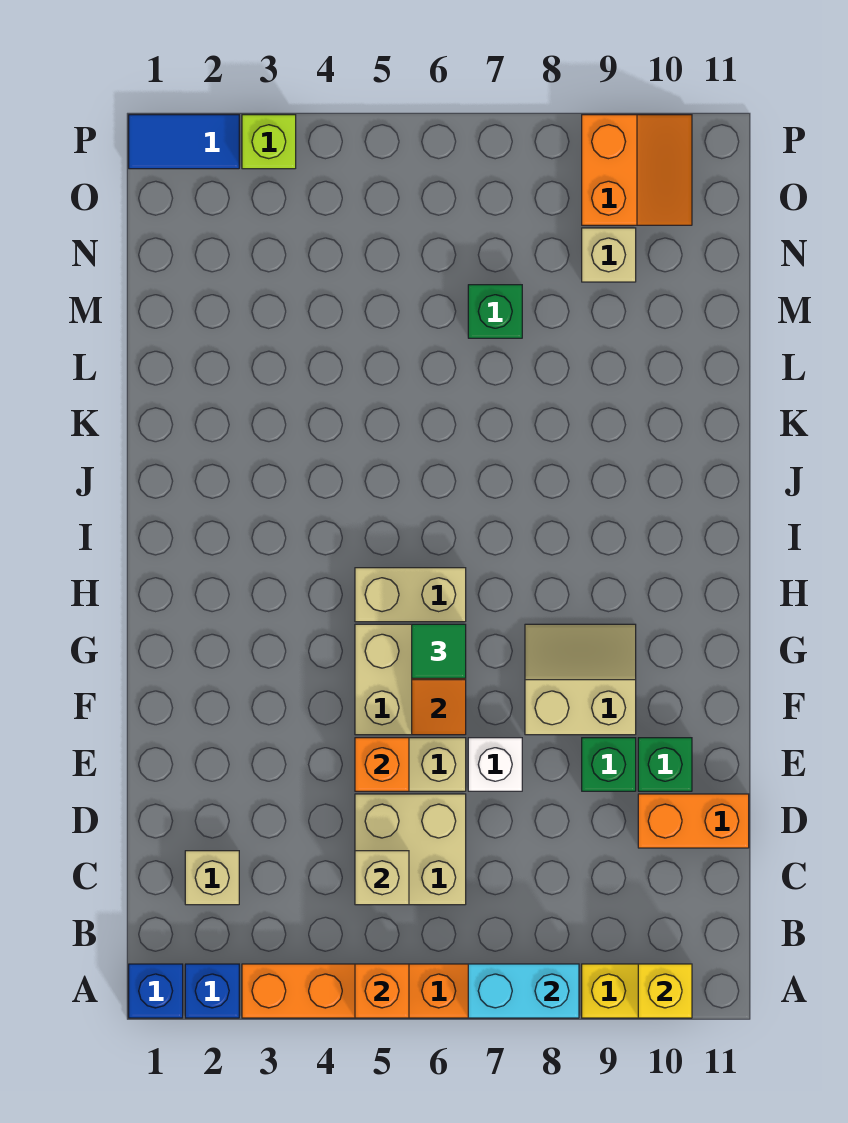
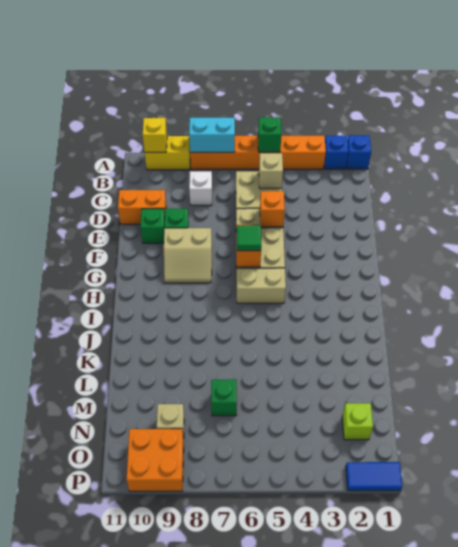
orange 1x1 brick [355,964,409,1018] -> green 1x1 brick [258,117,281,152]
tan 1x1 brick [185,851,239,905] -> none
white 1x1 brick [468,738,522,791] -> white 1x1 brick moved to [189,171,212,205]
orange 2x2 slope [582,115,692,225] -> orange 2x2 brick [127,429,184,491]
lime 1x1 brick [242,115,296,169] -> lime 1x1 brick moved to [342,403,373,440]

